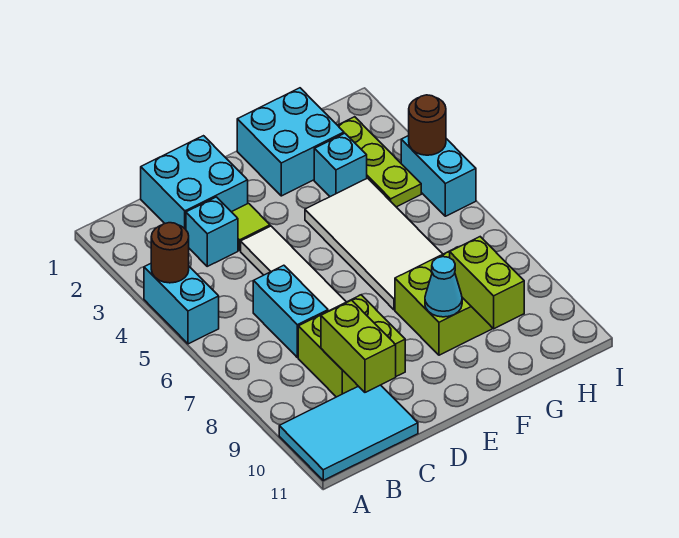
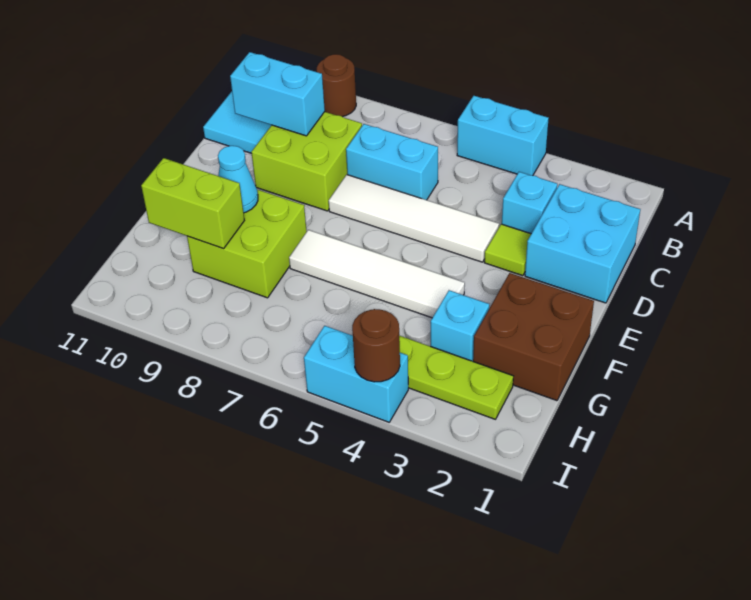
brown 1x1 round brick [151,223,189,283] -> brown 1x1 round brick moved to [317,54,356,117]
lime 1x2 brick [321,300,396,392] -> cyan 1x2 brick [230,52,325,136]
cyan 2x2 brick [237,88,344,196] -> brown 2x2 brick [473,273,594,401]
white 2x4 tile [305,178,443,310] -> white 1x4 tile [289,230,465,318]

